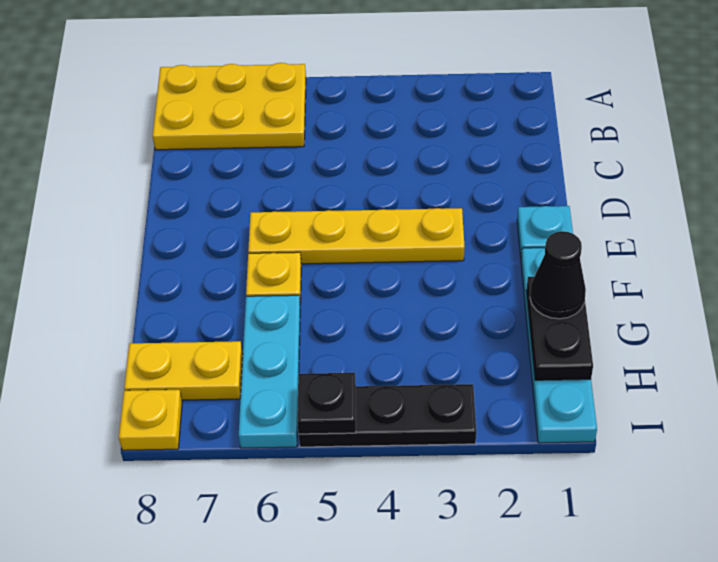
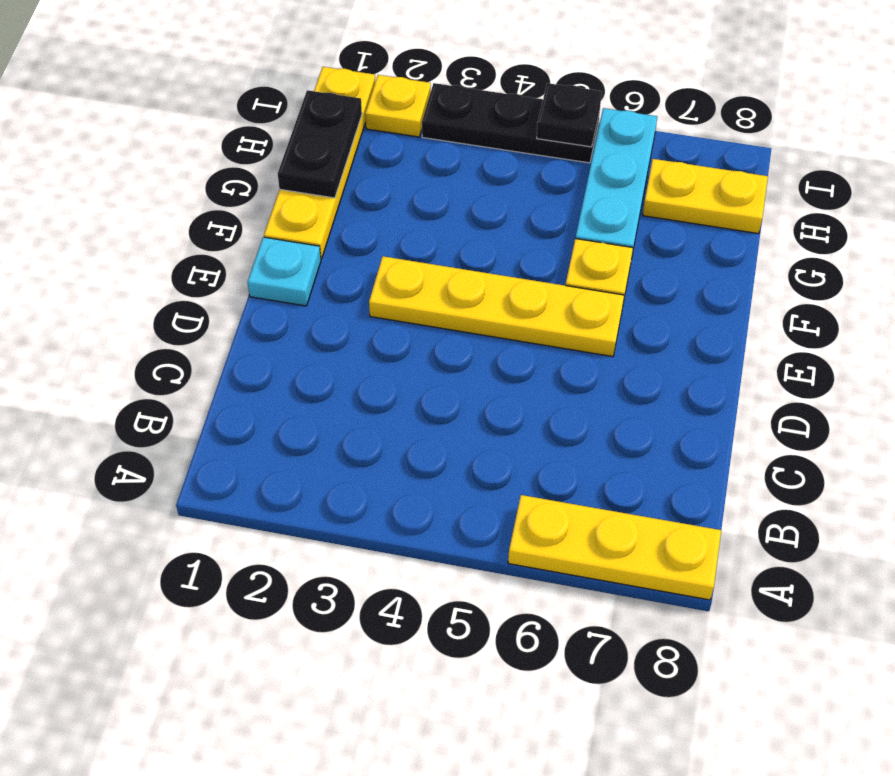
yellow 2x3 plate [153,63,306,150] -> yellow 1x3 plate [508,495,721,600]
cyan 1x4 plate [521,248,597,443] -> yellow 1x4 plate [264,67,375,259]
black 1x1 cone [530,231,586,319] -> none
yellow 1x1 plate [119,390,182,450] -> yellow 1x1 plate moved to [365,75,431,137]

